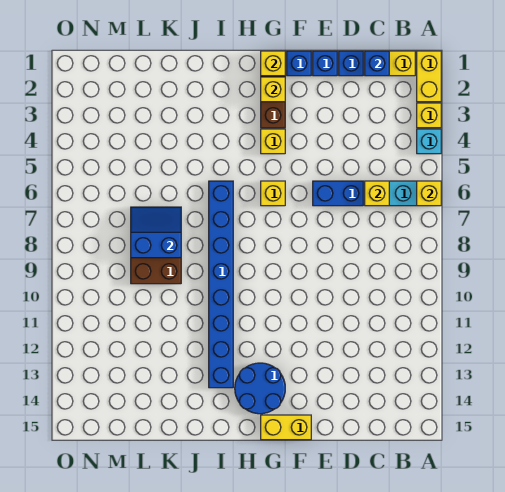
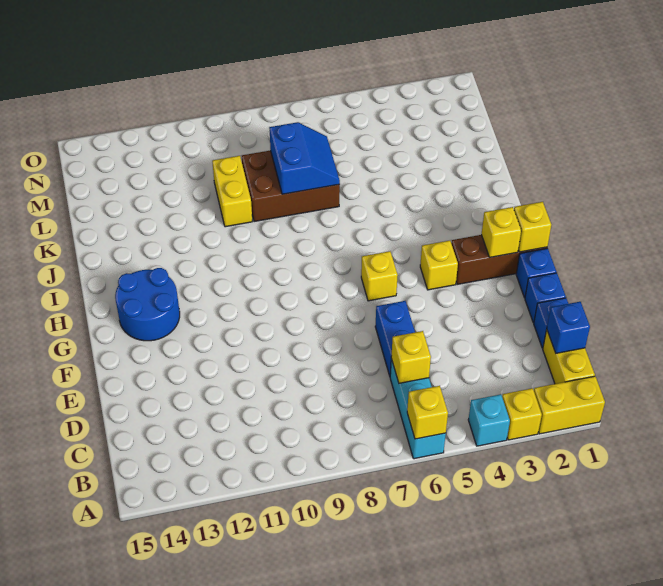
yellow 1x2 brick [261,415,311,440] -> yellow 1x2 brick moved to [212,156,252,227]
blue 1x8 brick [209,181,233,388] -> none

